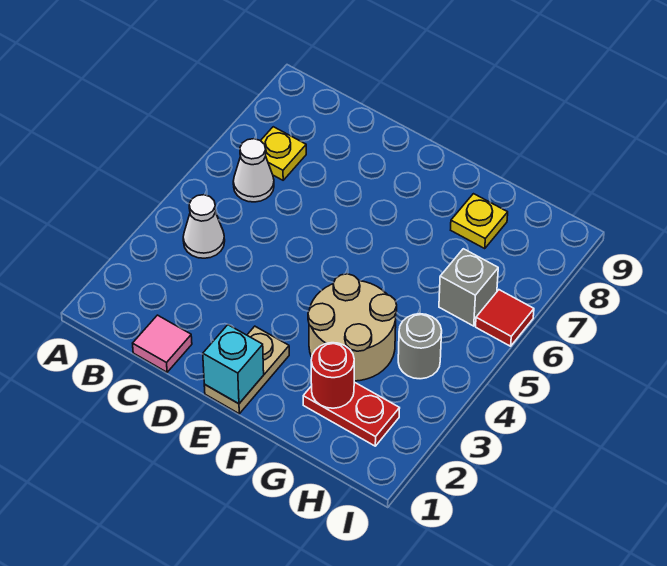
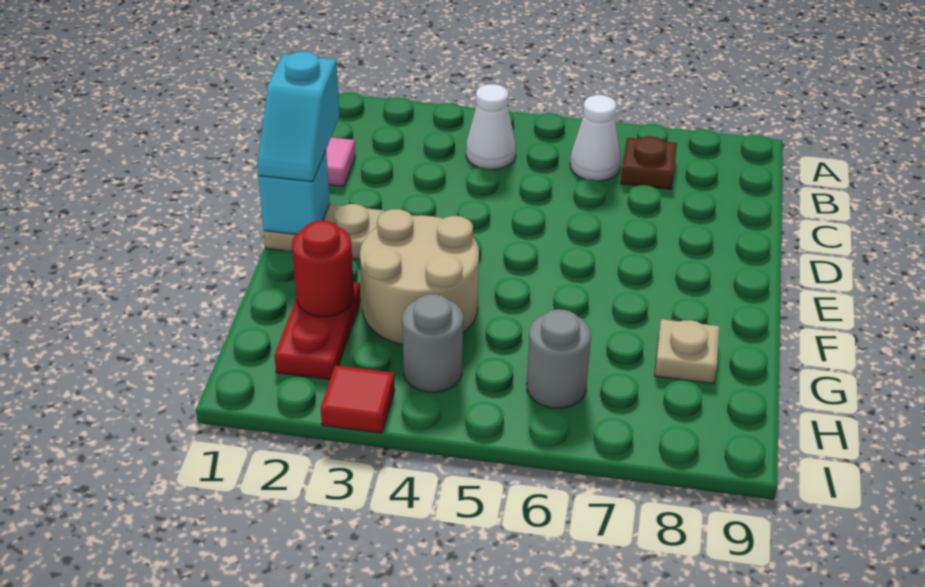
yellow 1x1 plate [261,127,306,180] -> brown 1x1 plate [621,136,677,189]
none -> cyan 1x2 slope [257,52,339,182]
yellow 1x1 plate [451,194,508,249] -> tan 1x1 plate [655,319,719,384]
grey 1x1 brick [439,249,498,326] -> grey 1x1 round brick [527,309,591,408]
red 1x1 tile [476,290,534,346] -> red 1x1 tile moved to [321,365,395,433]

